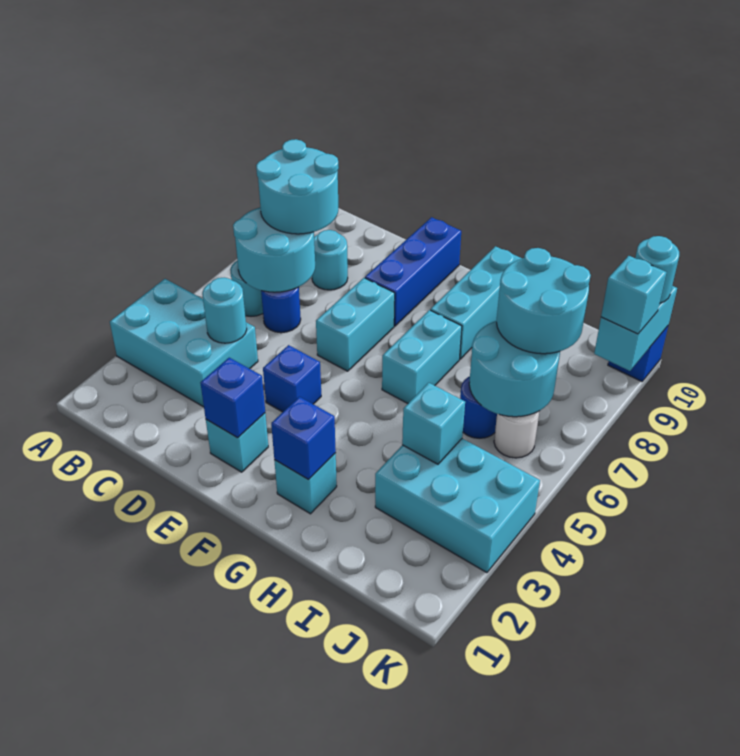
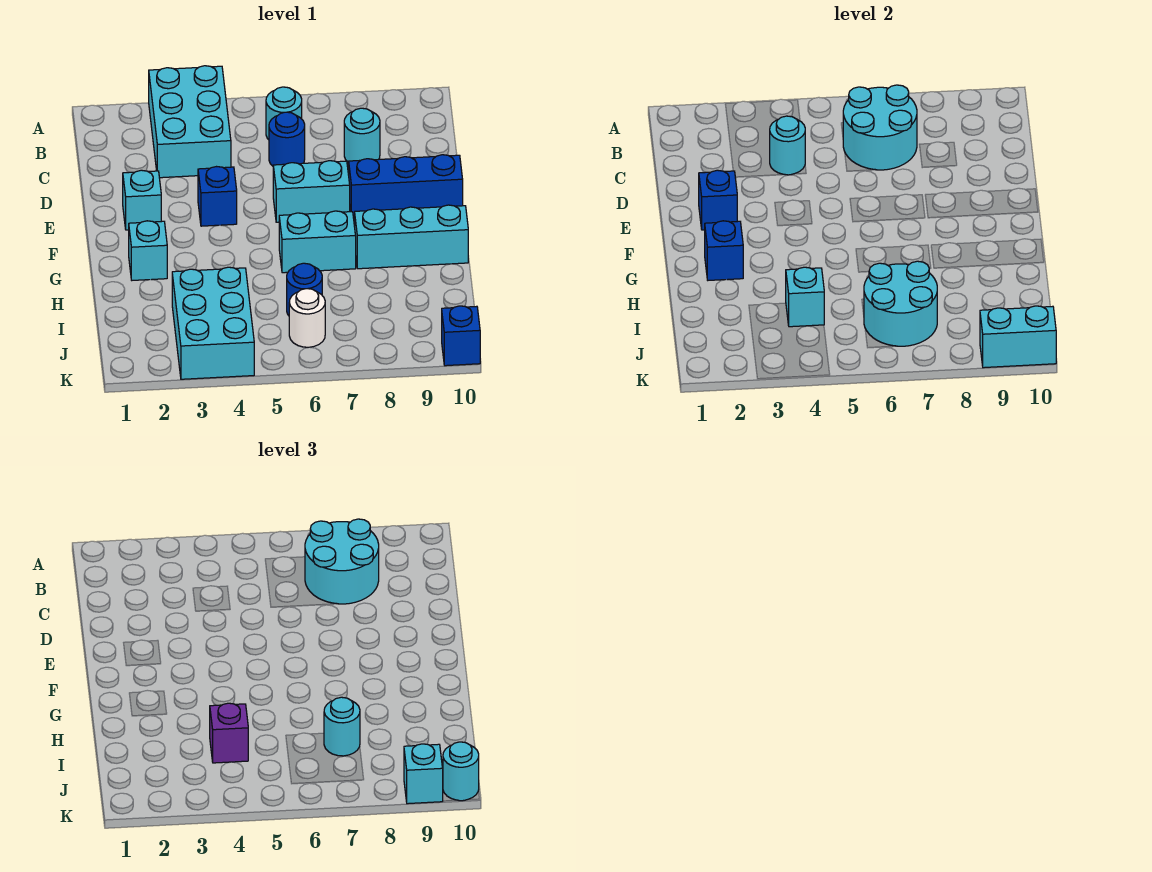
none -> purple 1x1 brick [210,703,248,763]
cyan 2x2 round brick [497,248,591,354] -> cyan 1x1 round brick [324,697,360,756]

